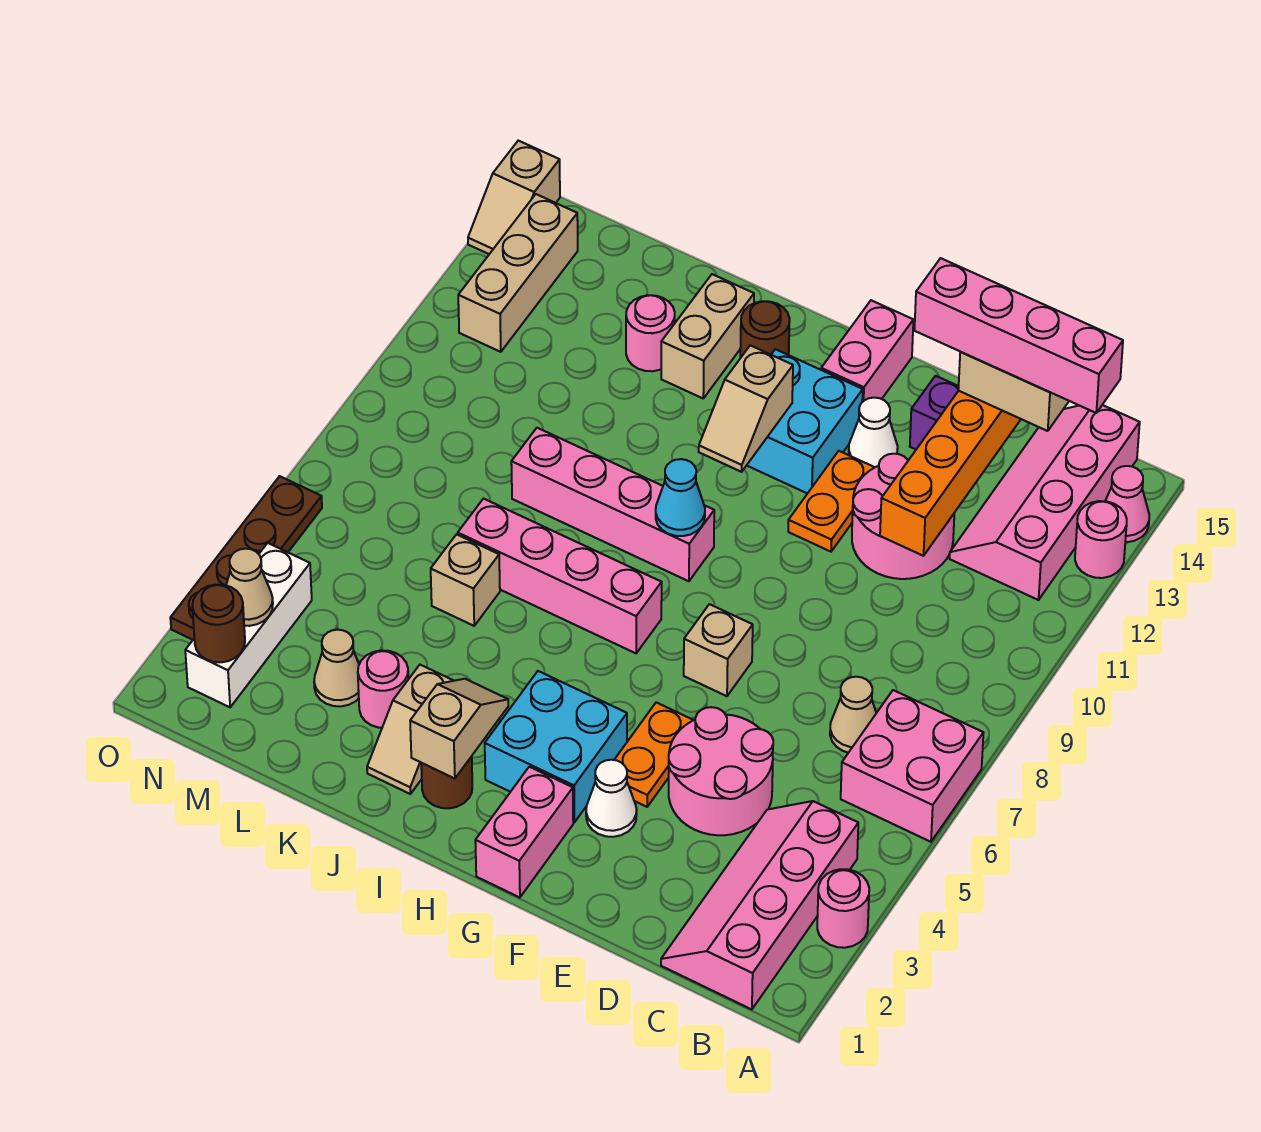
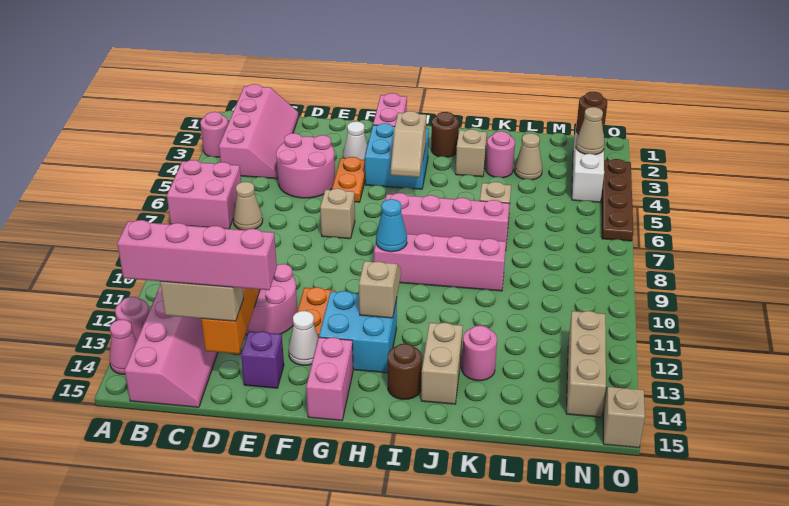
tan 1x2 slope [410,679,508,779] -> tan 1x2 slope moved to [391,111,426,177]

